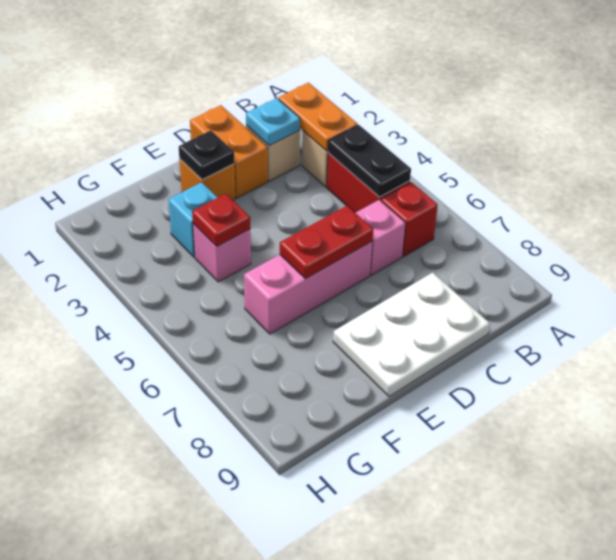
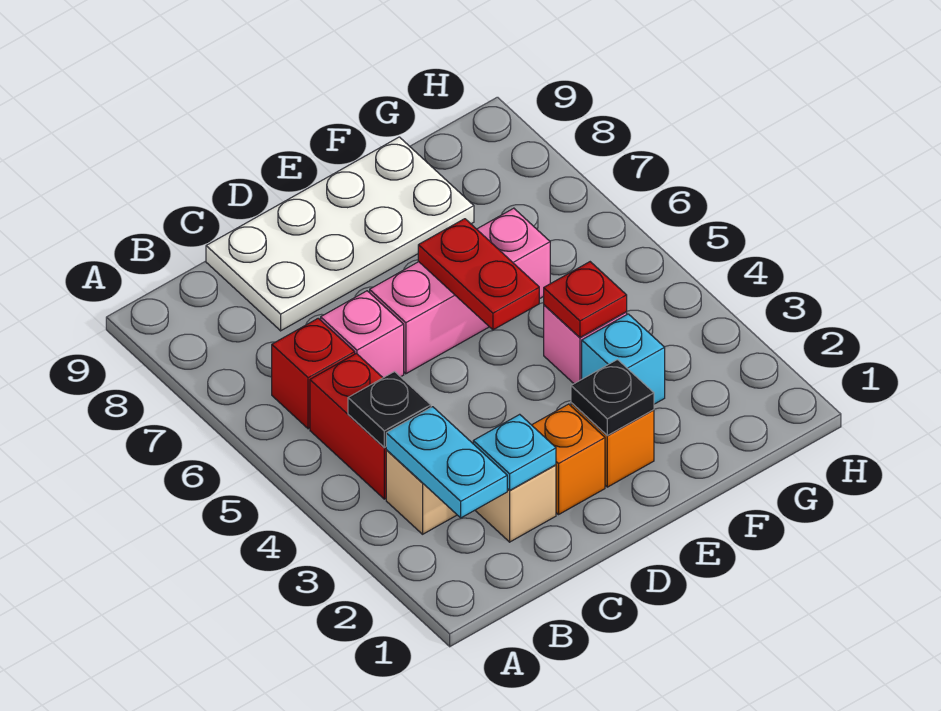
orange 1x2 plate [278,83,358,151] -> cyan 1x2 plate [386,407,507,518]
black 1x2 plate [328,125,411,197] -> black 1x1 plate [348,372,431,448]
white 2x3 plate [333,273,490,397] -> white 2x4 plate [206,137,474,331]
orange 1x2 brick [190,105,268,198] -> orange 1x1 brick [532,404,605,515]
red 1x2 plate [280,206,373,279] -> red 1x2 plate turned to [418,219,539,330]

